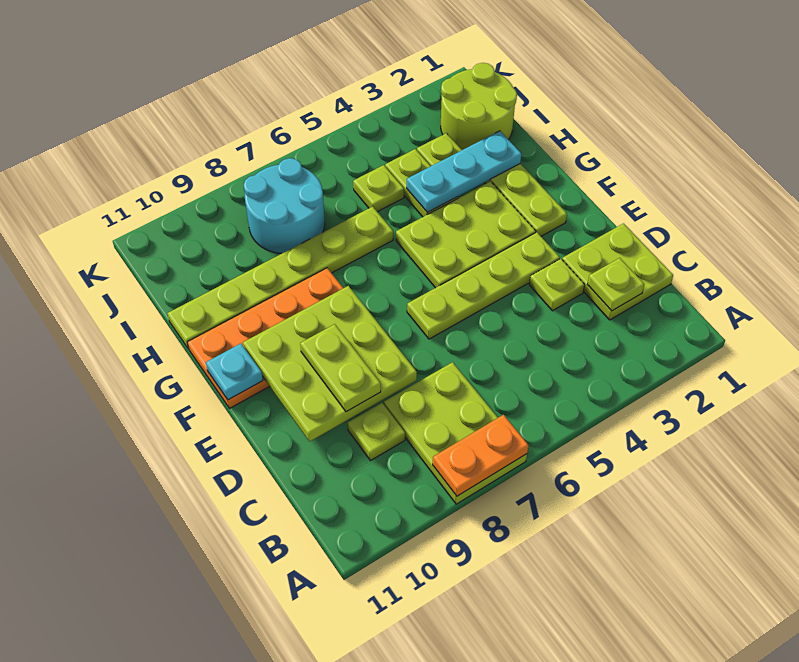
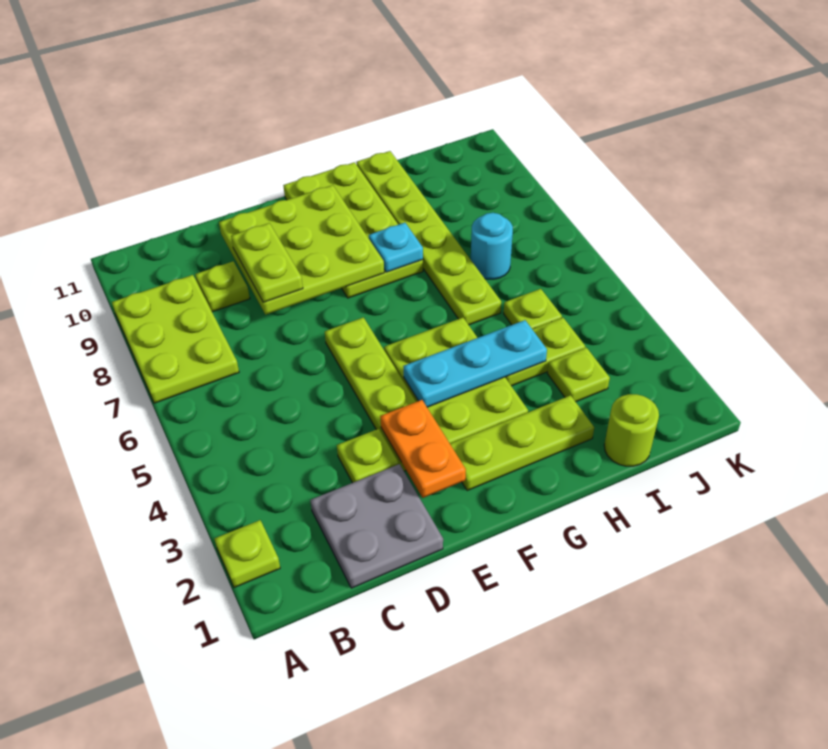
lime 2x3 plate [384,362,527,504] -> lime 2x3 plate turned to [112,275,239,403]
orange 1x2 plate [433,415,529,496] -> orange 1x2 plate moved to [380,400,466,498]
lime 2x2 plate [562,223,673,320] -> grey 2x2 plate [310,464,443,588]
lime 1x1 plate [587,258,644,311] -> lime 1x1 plate moved to [215,520,280,588]
lime 1x2 plate [300,324,381,412] -> lime 1x2 plate turned to [231,223,303,302]
orange 2x4 plate [188,268,343,408] -> lime 2x4 plate [283,162,423,298]
cyan 1x1 plate [206,344,263,400] -> cyan 1x1 plate moved to [369,223,423,272]
cyan 1x3 plate [407,131,521,213] -> cyan 1x3 plate turned to [403,320,547,407]
lime 2x2 round brick [441,63,517,150] -> lime 1x1 round brick [604,394,659,466]
cyan 2x2 round brick [244,158,325,254] -> cyan 1x1 round brick [471,213,513,279]

